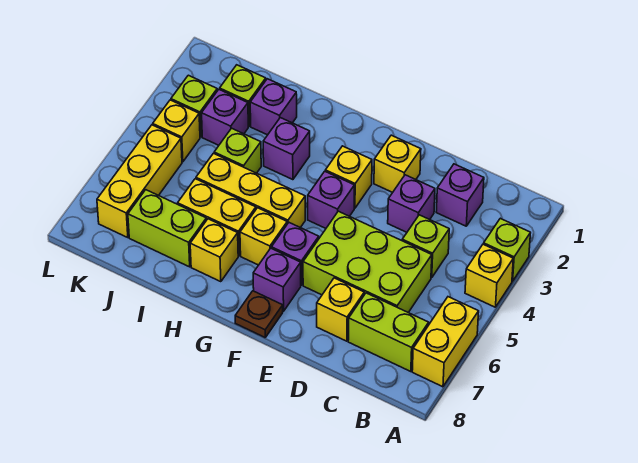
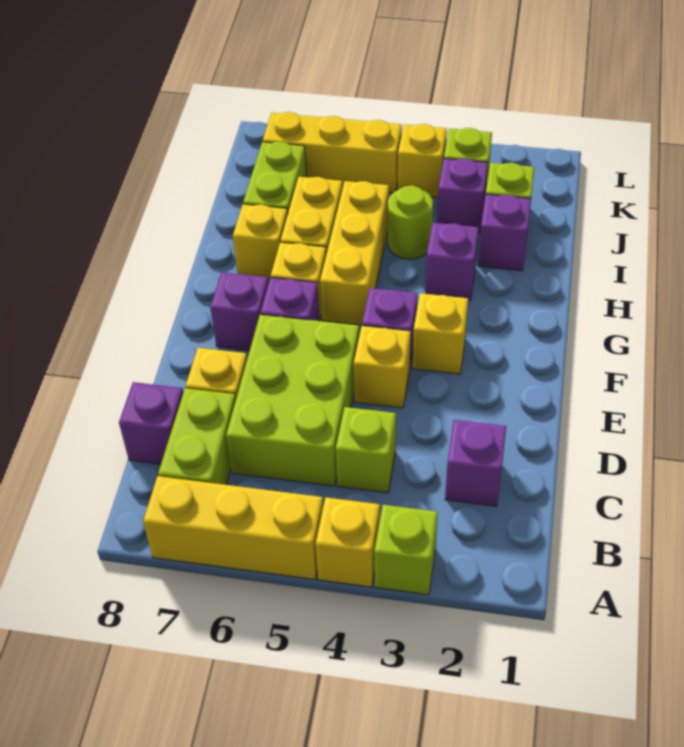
yellow 1x2 brick [412,297,479,387] -> yellow 1x3 brick [143,476,323,580]
purple 1x1 brick [388,175,435,232] -> purple 1x1 brick moved to [119,382,183,464]
yellow 1x1 brick [374,135,421,192] -> yellow 1x1 brick moved to [354,326,411,408]
brown 1x1 plate [235,291,283,337] -> none
lime 1x1 brick [214,128,261,173] -> lime 1x1 round brick [388,186,433,259]

